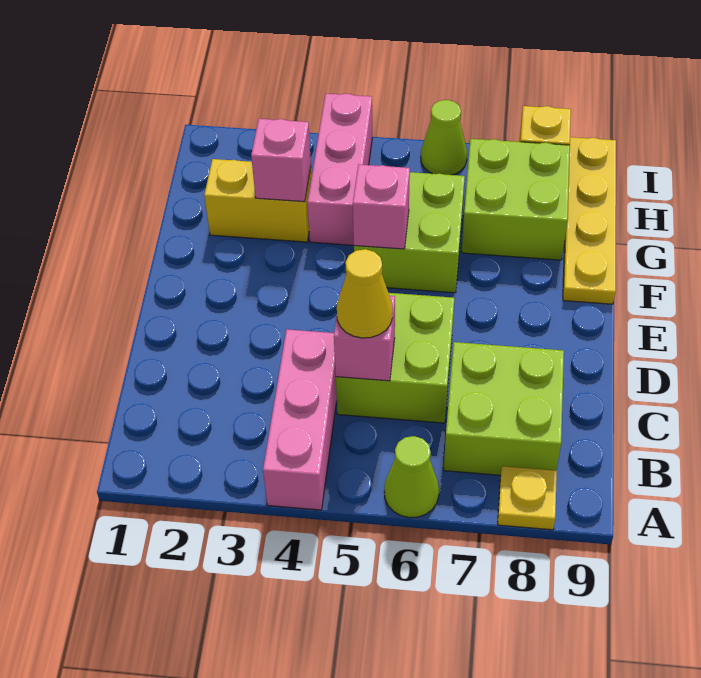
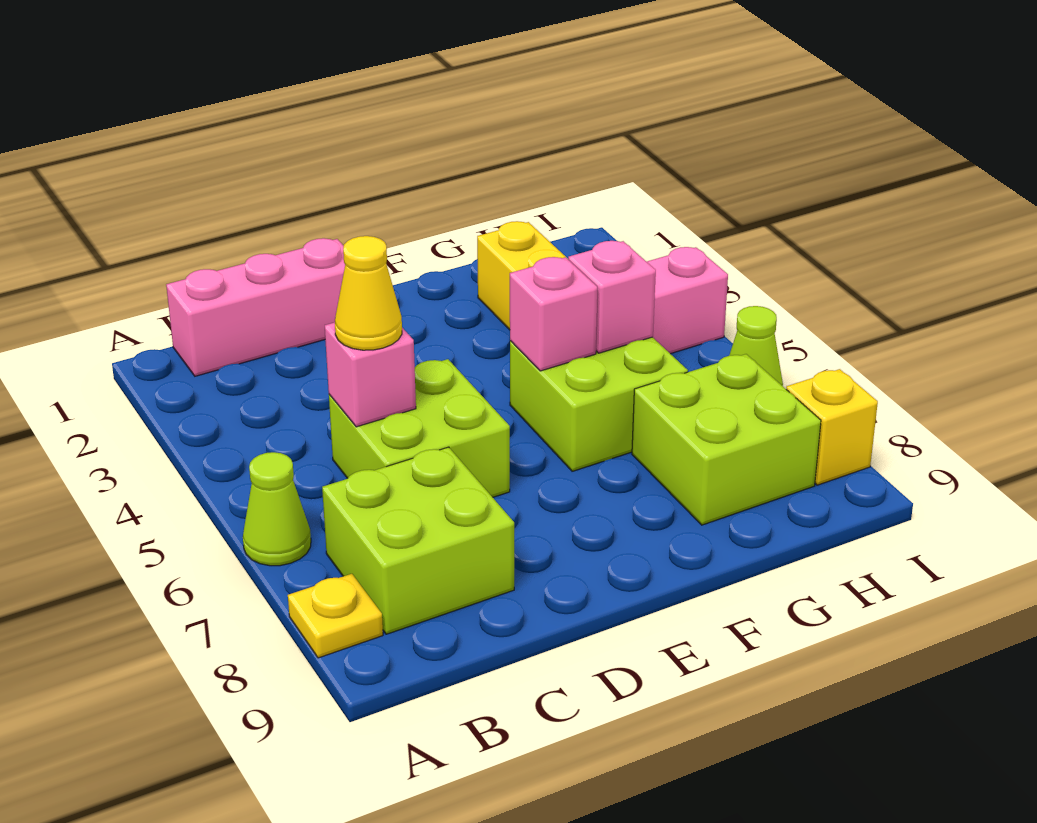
pink 1x3 brick [263,329,337,510] -> pink 1x3 brick moved to [166,238,345,376]
yellow 1x4 plate [563,137,616,304] -> none
pink 1x1 brick [251,119,311,202] -> pink 1x1 brick moved to [568,241,656,353]

